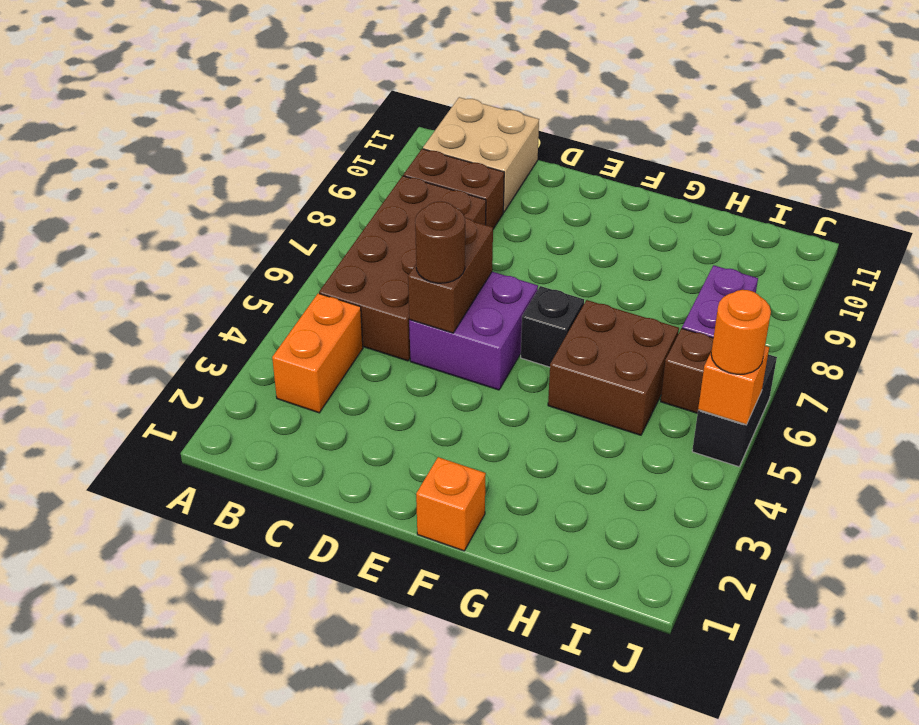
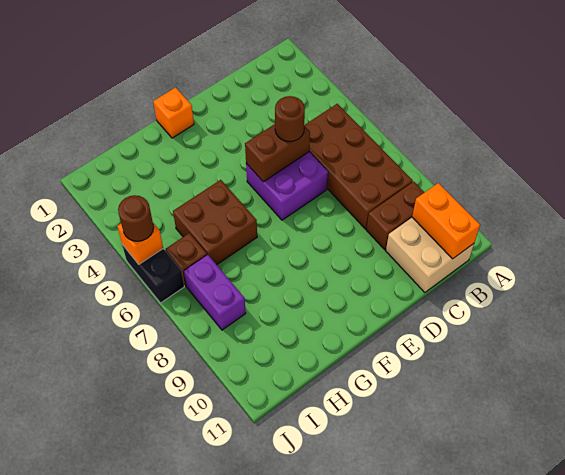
orange 1x2 brick [272,293,363,413] -> orange 1x2 brick moved to [412,183,480,259]
brown 1x2 brick [408,218,493,333] -> brown 1x2 brick turned to [245,124,310,182]
black 1x1 brick [521,286,584,367] -> none
orange 1x1 round brick [711,290,771,374] -> brown 1x1 round brick [118,195,154,241]

